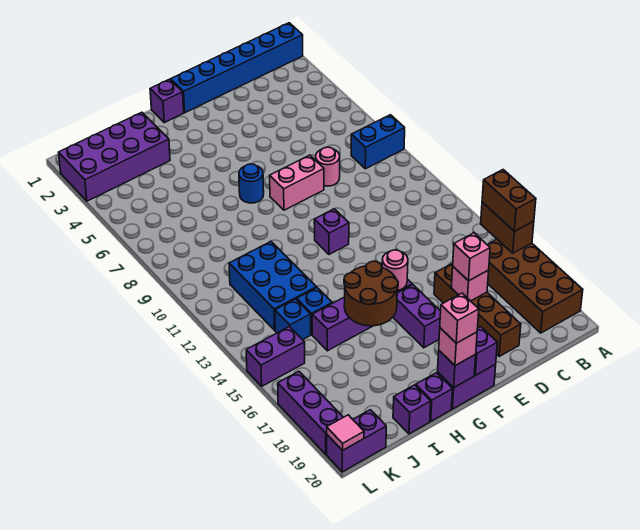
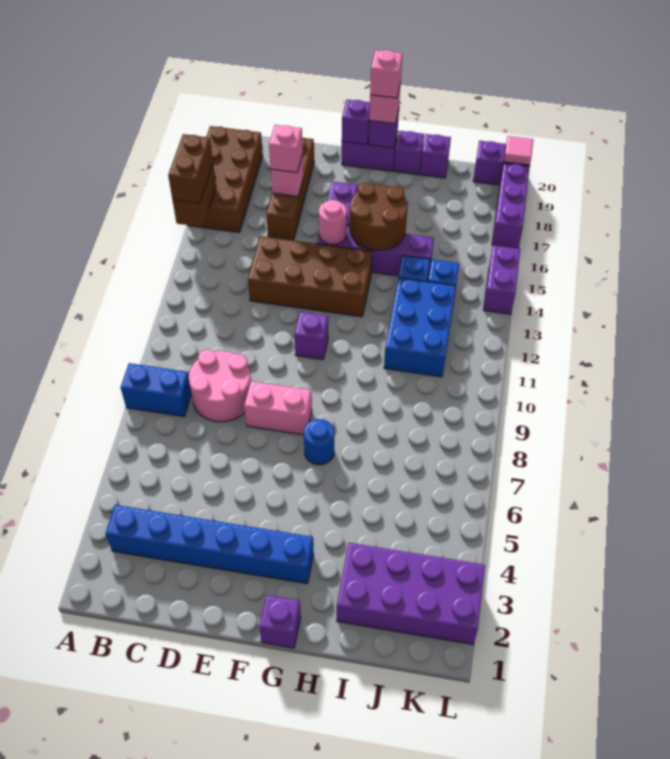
blue 1x6 brick [171,23,303,113] -> blue 1x6 brick moved to [106,505,314,584]
pink 1x1 round brick [316,147,340,186] -> pink 2x2 round brick [189,350,251,422]
none -> brown 2x4 brick [248,236,372,317]
purple 1x2 brick [246,326,305,386] -> purple 1x2 brick turned to [483,245,520,314]

